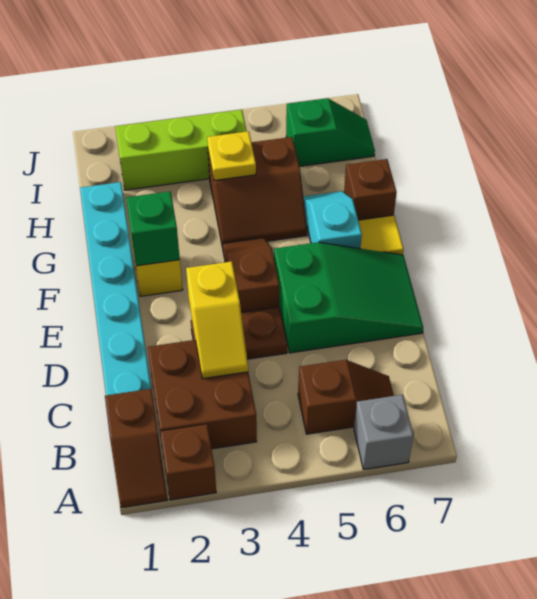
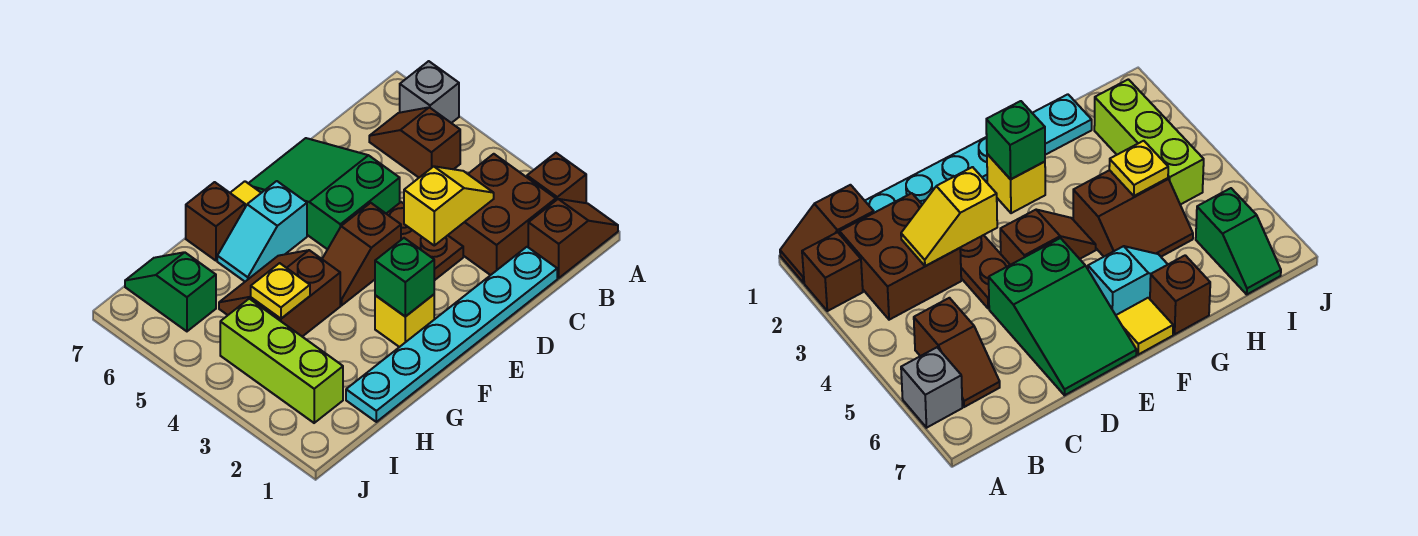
brown 2x2 slope [208,137,307,247] -> brown 2x2 slope turned to [219,250,340,337]

